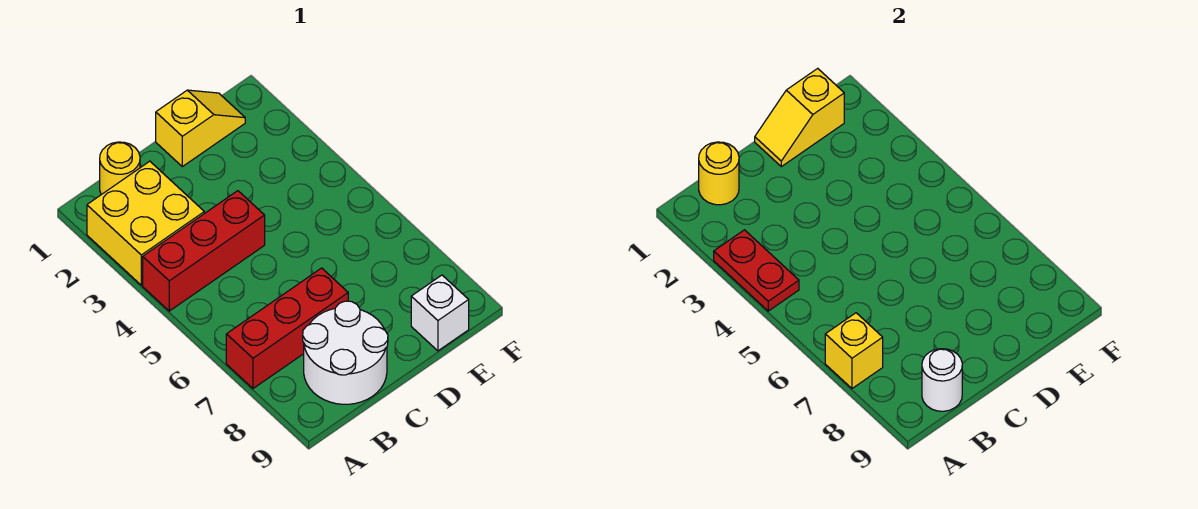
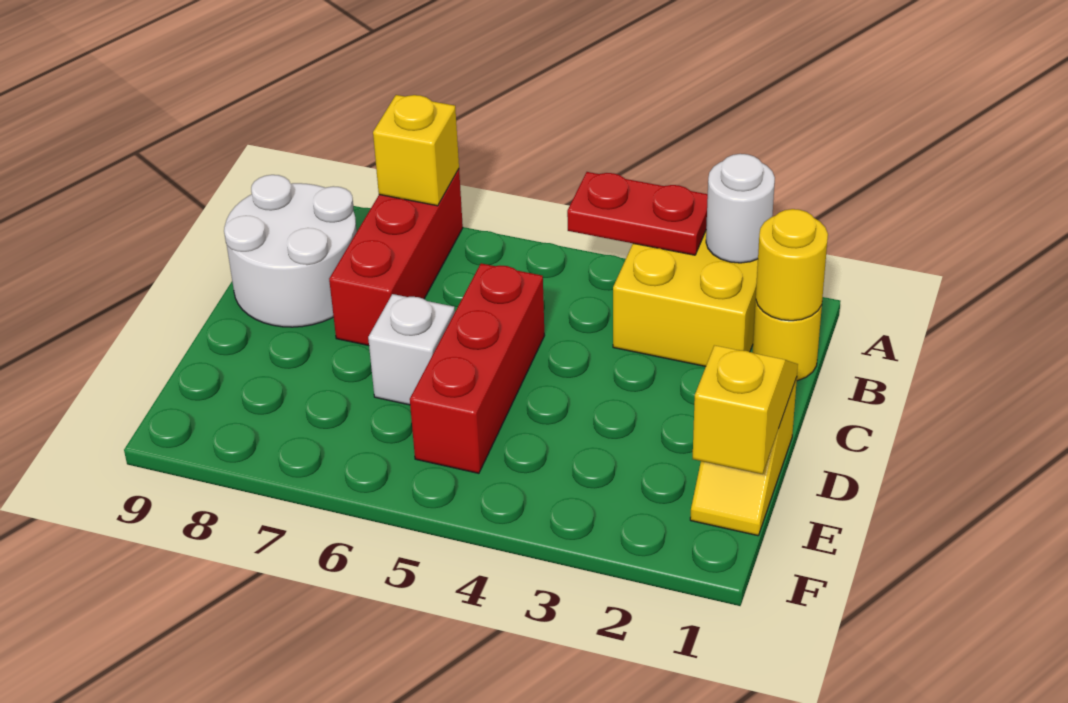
red 1x3 brick [143,191,265,311] -> red 1x3 brick moved to [410,263,544,473]
white 1x1 round brick [922,349,962,411] -> white 1x1 round brick moved to [706,154,775,263]
white 1x1 brick [411,275,469,351] -> white 1x1 brick moved to [368,294,455,405]

